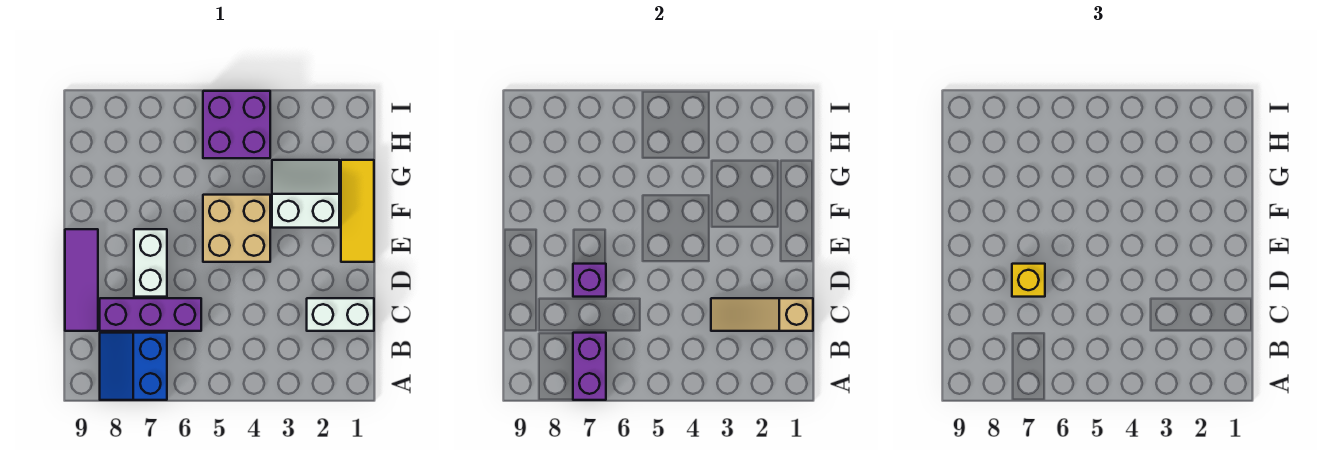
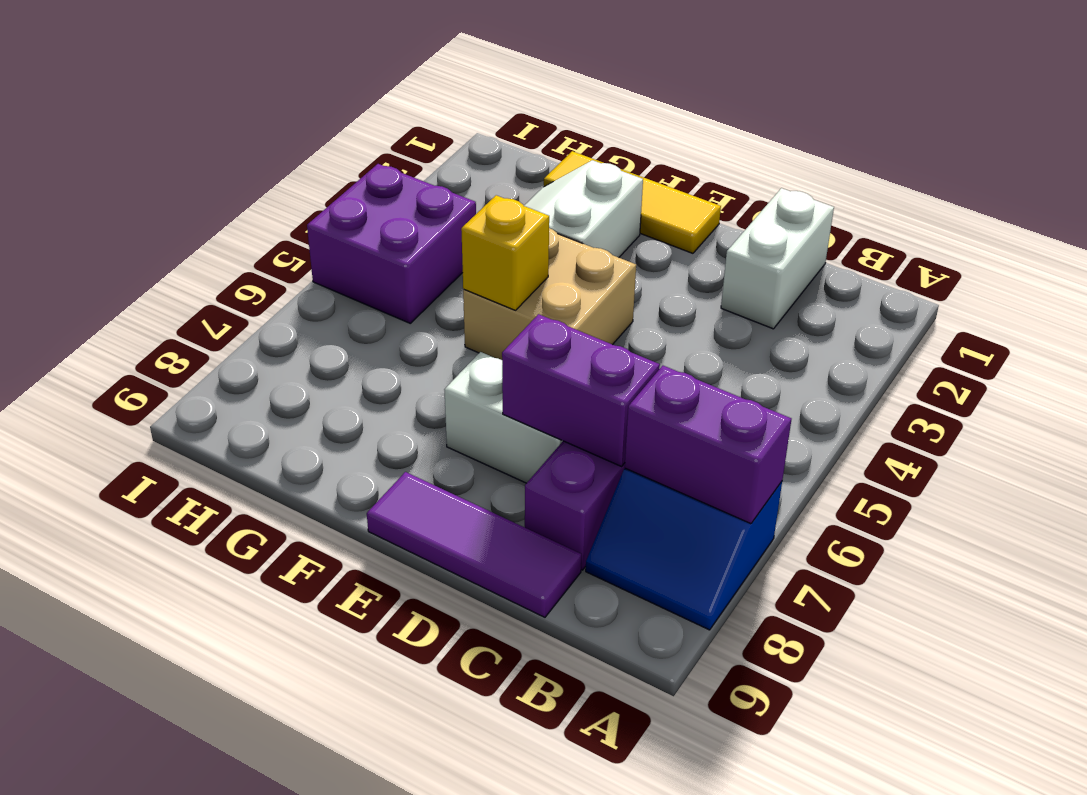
tan 1x3 slope [711,298,813,331] -> none
purple 1x1 brick [573,264,606,297] -> purple 1x2 brick [502,314,660,466]
yellow 1x1 brick [1012,264,1045,297] -> yellow 1x1 brick moved to [461,195,549,310]

